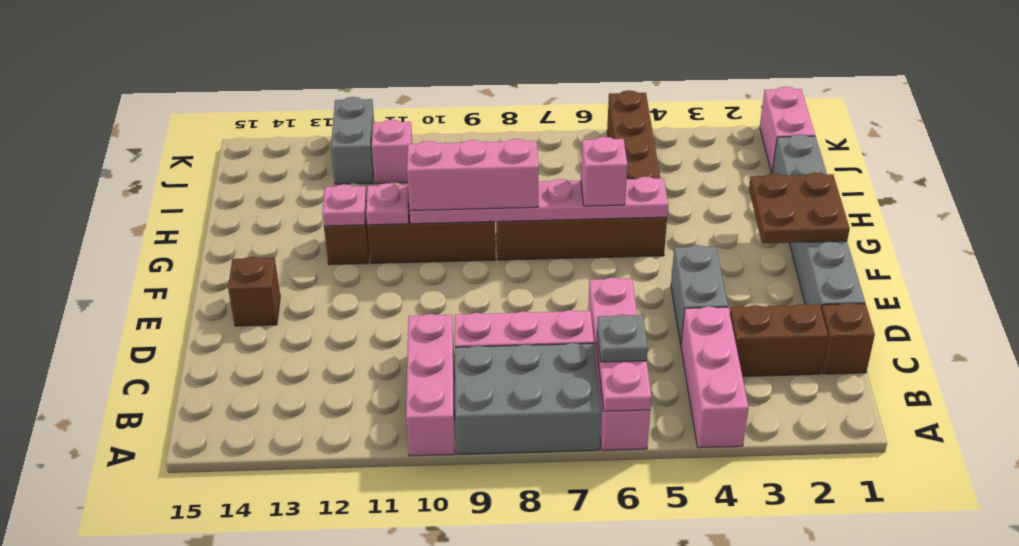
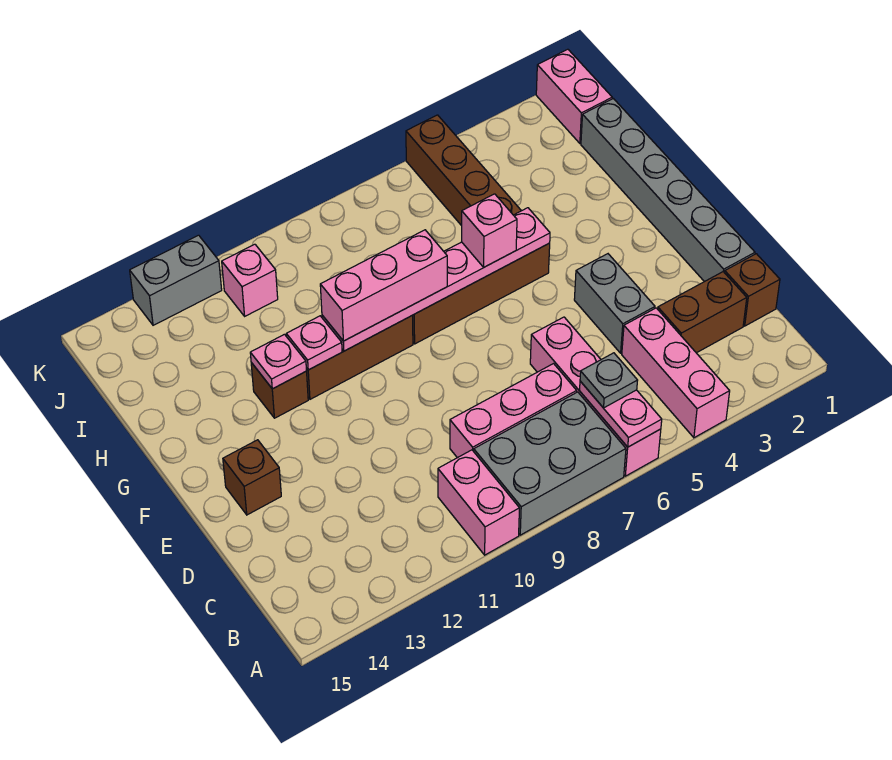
pink 1x3 brick [406,314,455,456] -> pink 1x2 brick [438,450,519,555]
brown 2x2 plate [749,172,850,243] -> none
grey 1x2 brick [331,97,374,184] -> grey 1x2 brick turned to [130,235,222,325]

